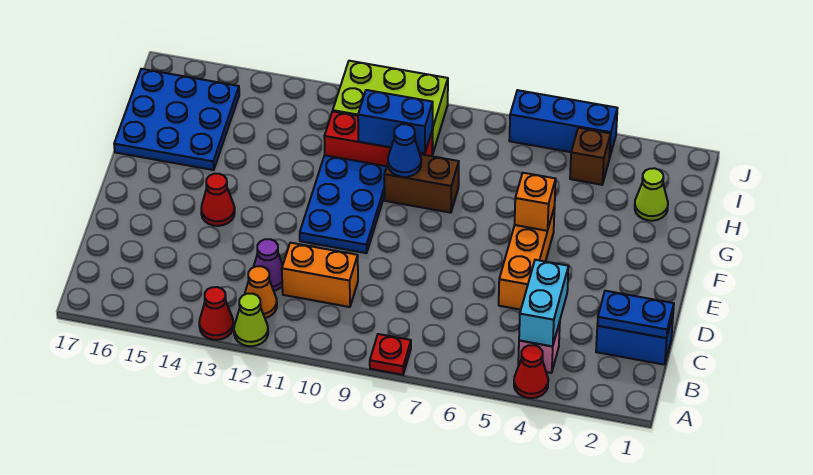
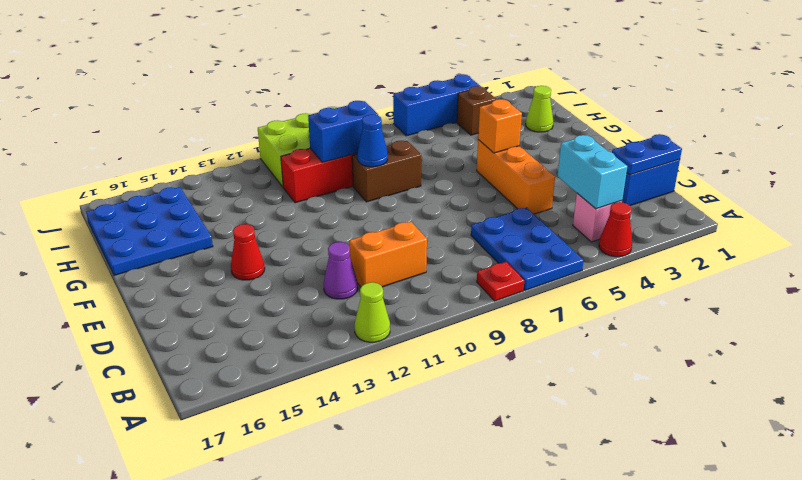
red 1x1 cone [199,287,234,340] -> none
orange 1x1 cone [245,266,277,318] -> none
blue 2x3 plate [300,155,387,253] -> blue 2x3 plate moved to [471,208,584,290]

